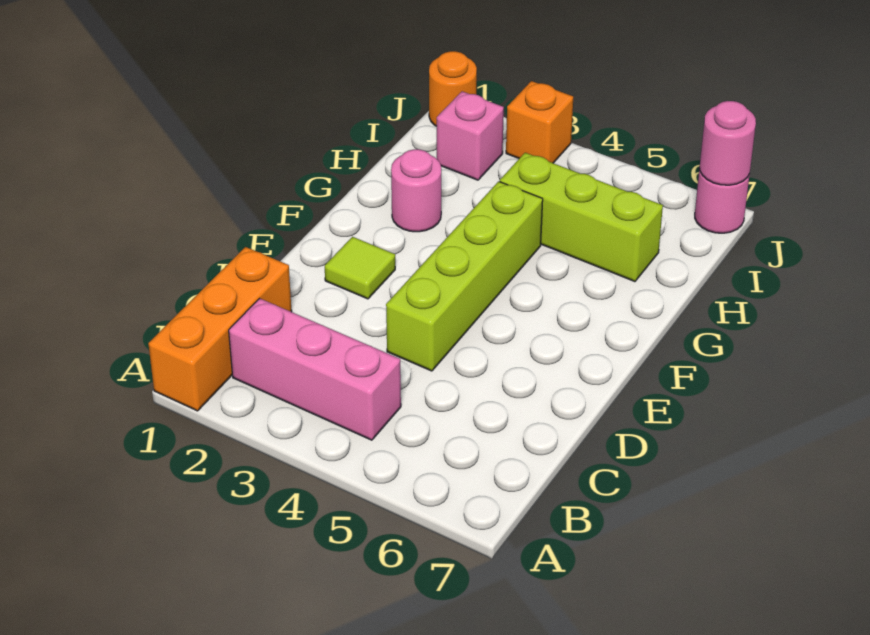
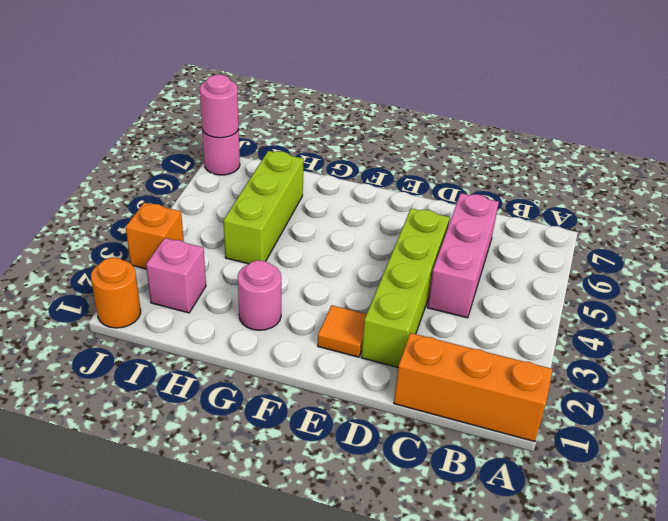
pink 1x3 brick [229,298,401,440] -> pink 1x3 brick moved to [427,193,499,318]
lime 1x4 brick [386,181,543,371] -> lime 1x4 brick turned to [361,208,450,367]
lime 1x1 tile [325,237,395,299] -> orange 1x1 tile [318,305,367,357]

